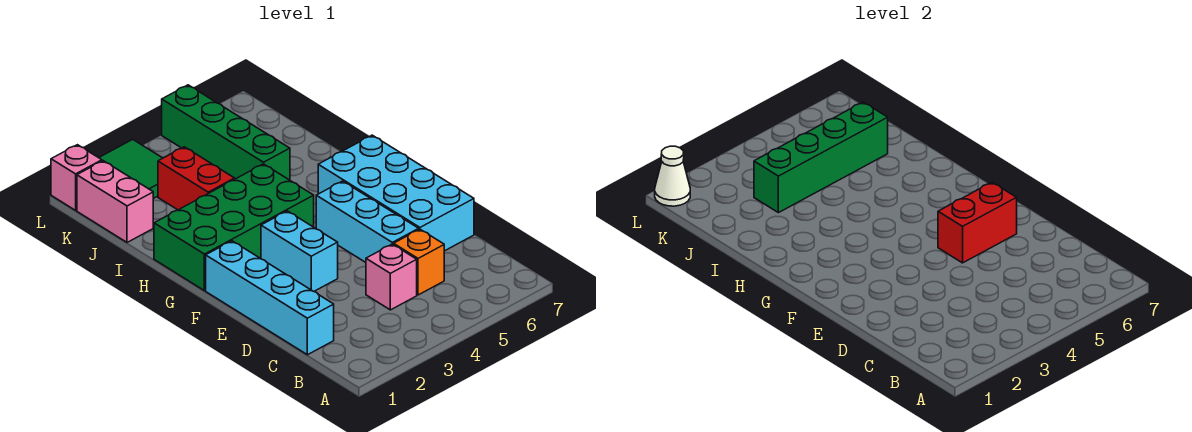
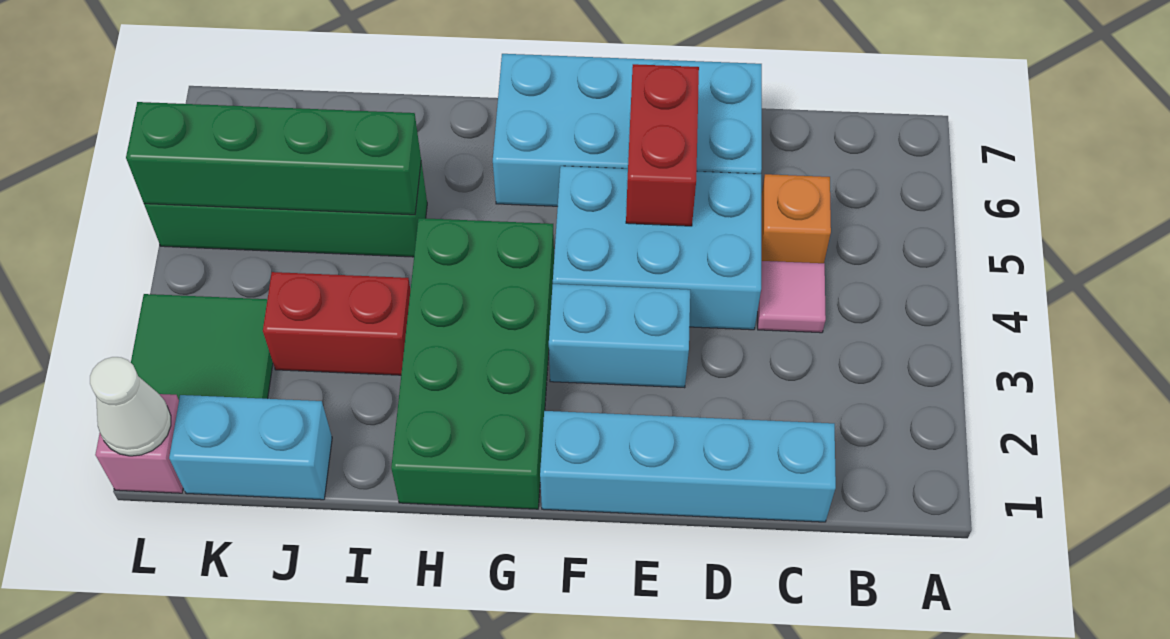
pink 1x1 brick [366,244,417,310] -> pink 1x1 tile [758,261,826,333]
cyan 1x3 brick [316,181,419,262] -> cyan 2x3 brick [553,166,761,330]
pink 1x2 brick [77,161,153,242] -> cyan 1x2 brick [169,395,332,500]
green 1x4 brick [754,102,888,213] -> green 1x4 brick turned to [126,102,421,215]

